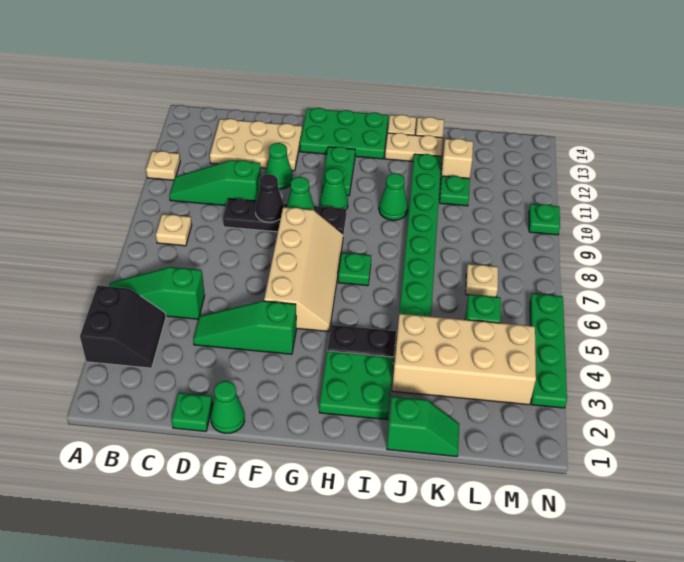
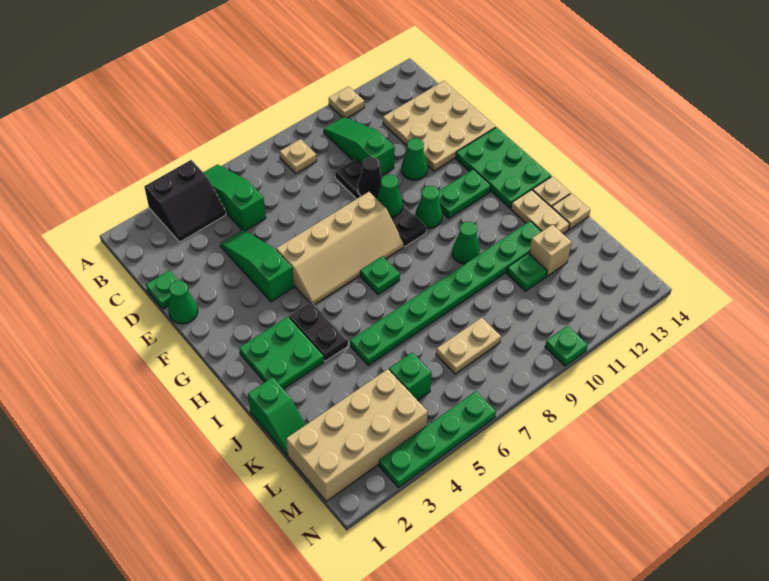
tan 2x3 plate [210,119,302,171] -> tan 3x3 plate [383,81,496,171]
tan 2x4 brick [392,314,536,405] -> tan 2x4 brick turned to [286,369,428,501]
tan 1x1 plate [466,264,498,297] -> tan 1x2 plate [436,318,501,374]

